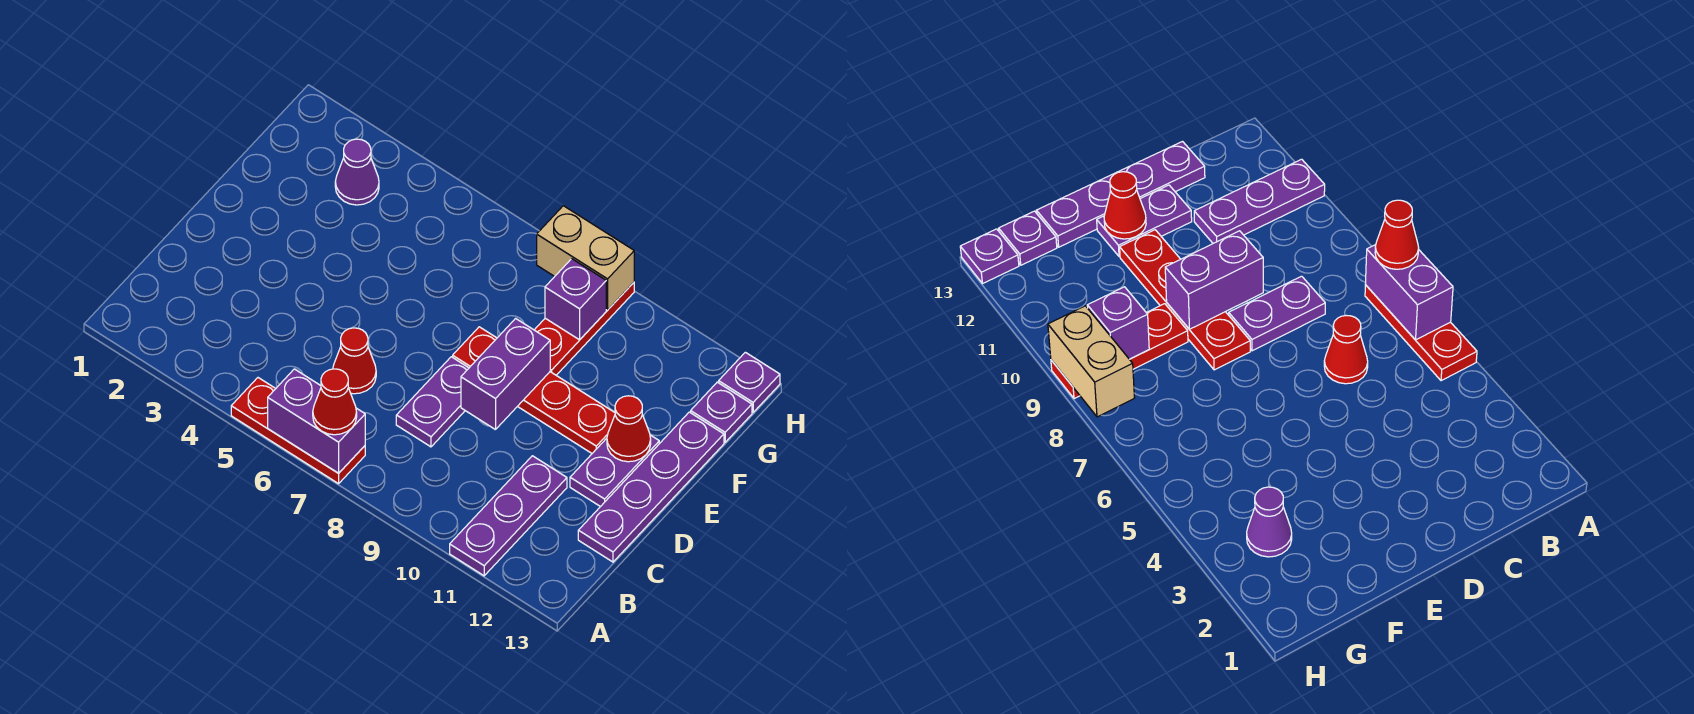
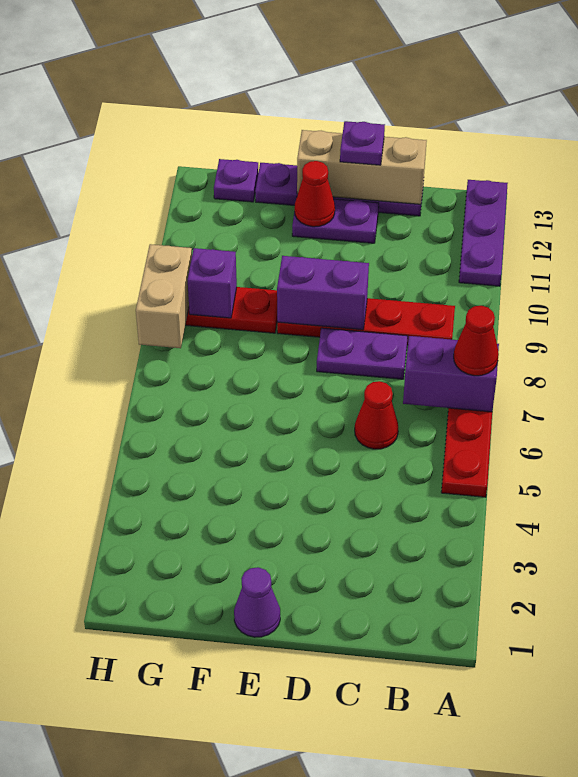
purple 1x2 brick [268,369,365,473] -> purple 1x2 brick turned to [403,336,499,412]
purple 1x3 plate [450,456,567,576] -> purple 1x3 plate turned to [459,180,508,286]
none -> tan 1x3 brick [297,130,427,204]
red 1x4 plate [453,327,615,453] -> red 1x4 plate turned to [277,298,455,345]
purple 1x1 cone [335,139,379,205] -> purple 1x1 cone moved to [234,567,280,637]
purple 1x1 plate [719,352,780,412] -> purple 1x1 plate moved to [340,121,385,165]

